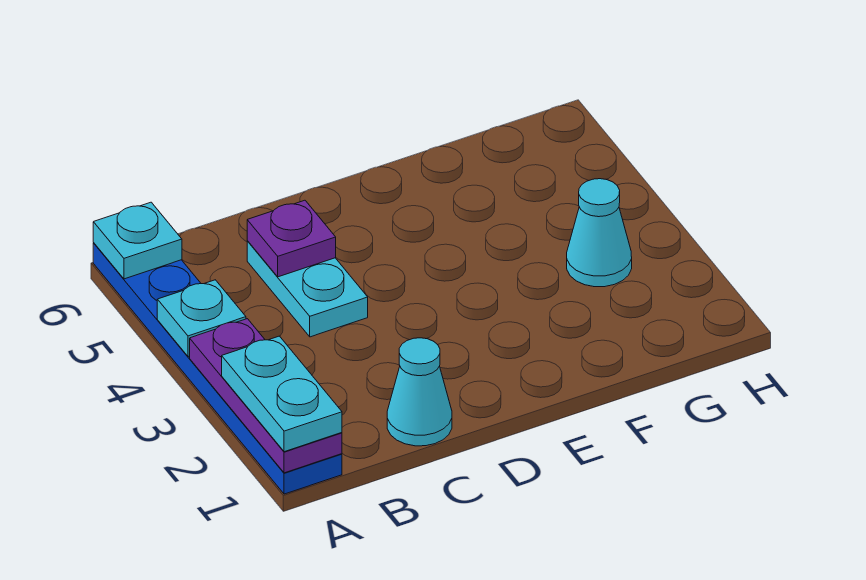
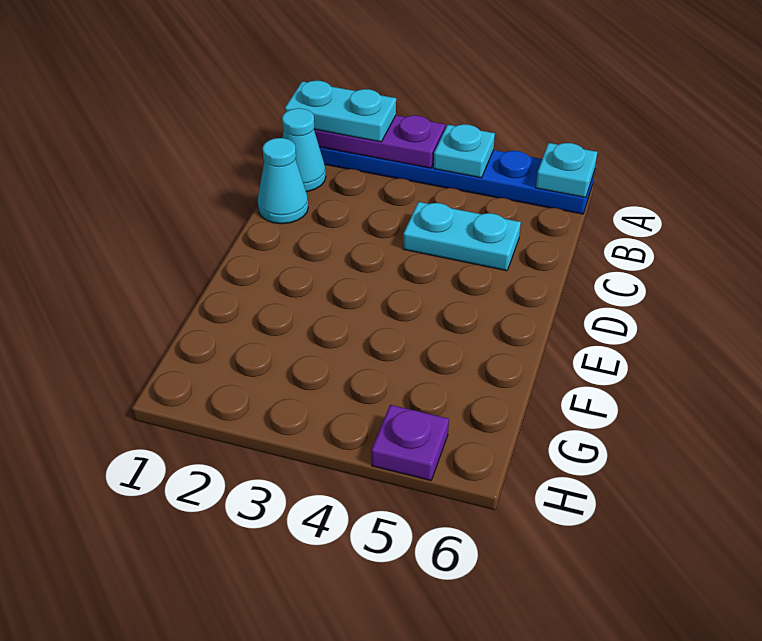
purple 1x1 plate [247,200,336,277] -> purple 1x1 plate moved to [371,405,449,481]
cyan 1x1 cone [567,179,632,287] -> cyan 1x1 cone moved to [282,108,326,192]

